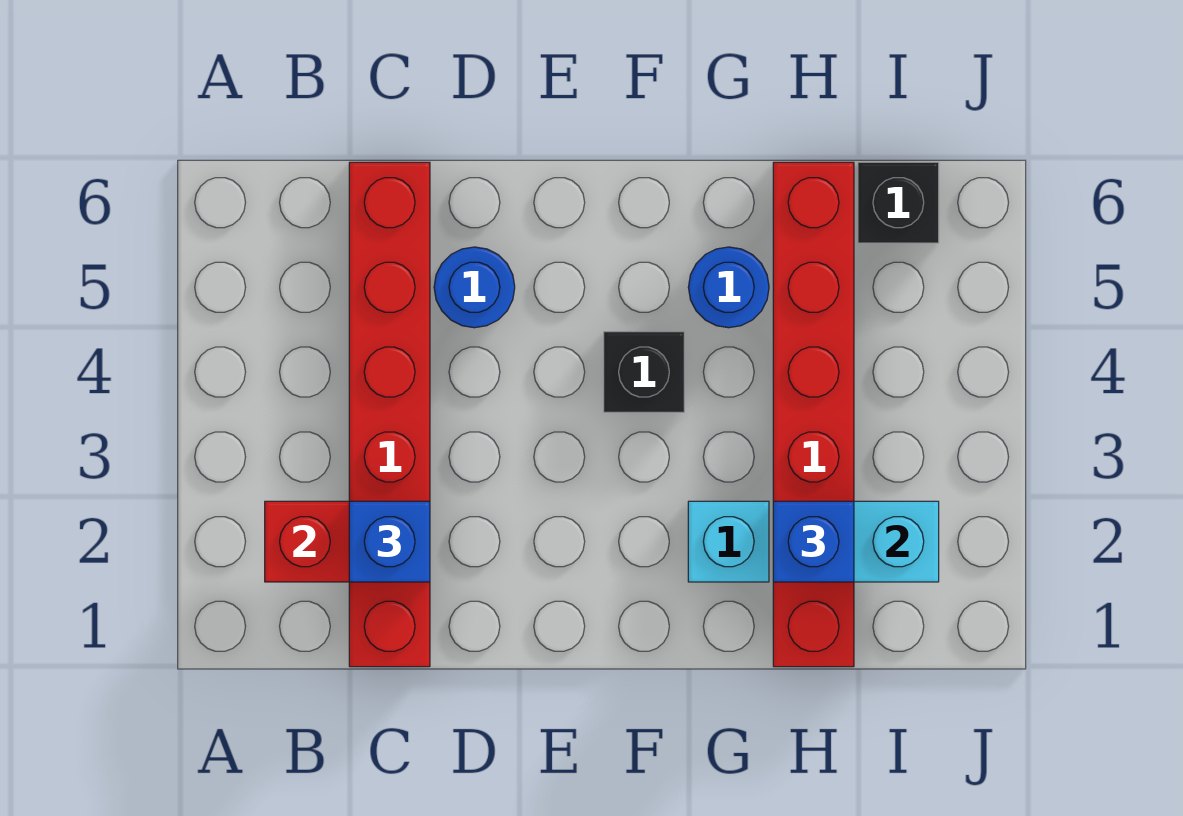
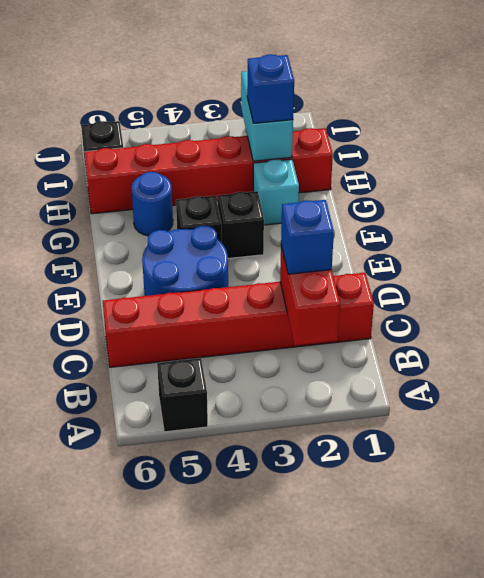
none -> black 1x1 brick [157,358,208,432]
blue 1x1 round brick [434,247,515,328] -> blue 2x2 round brick [142,226,228,296]
none -> black 1x1 brick [218,191,264,258]

